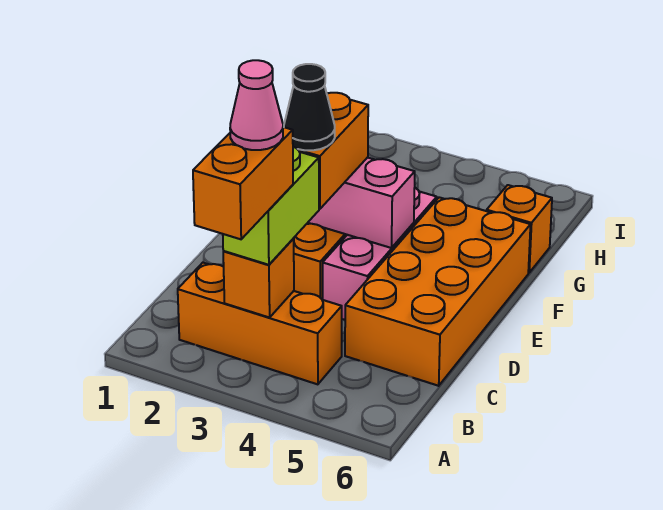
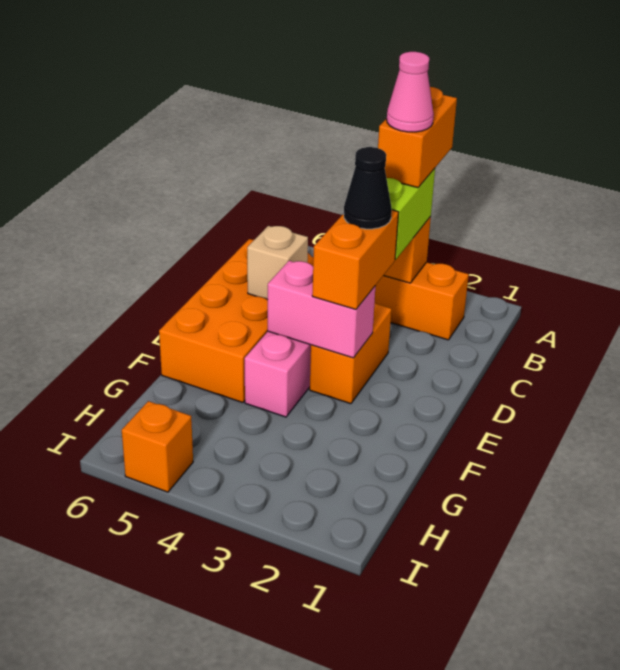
none -> tan 1x1 brick [247,226,308,300]
orange 1x1 brick [487,185,552,273] -> orange 1x1 brick moved to [122,401,193,492]

